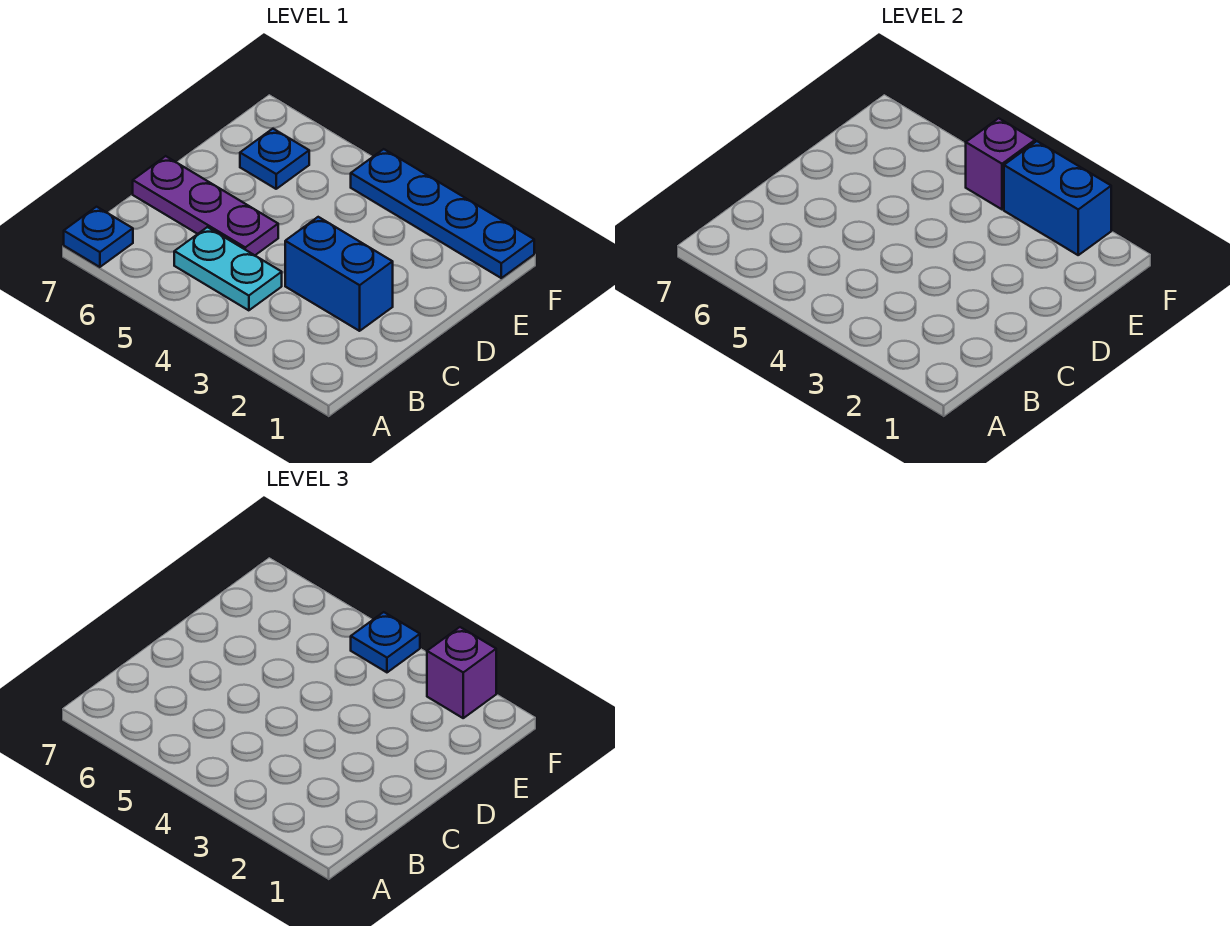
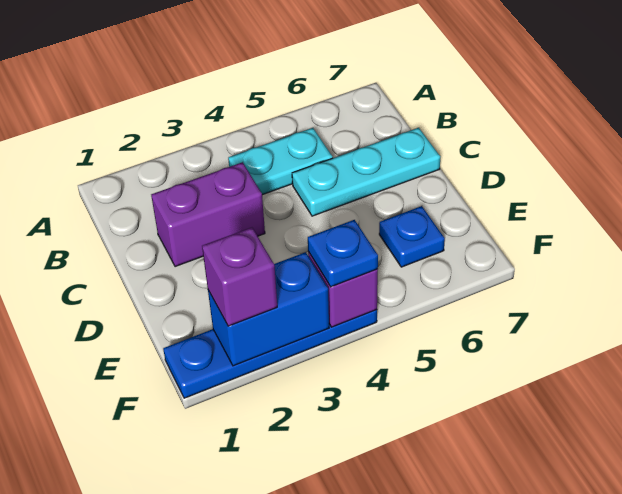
blue 1x1 plate [64,207,133,267] -> none
blue 1x2 brick [285,217,393,331] -> purple 1x2 brick [151,162,265,267]
purple 1x3 plate [133,156,278,255] -> cyan 1x3 plate [292,128,440,216]

